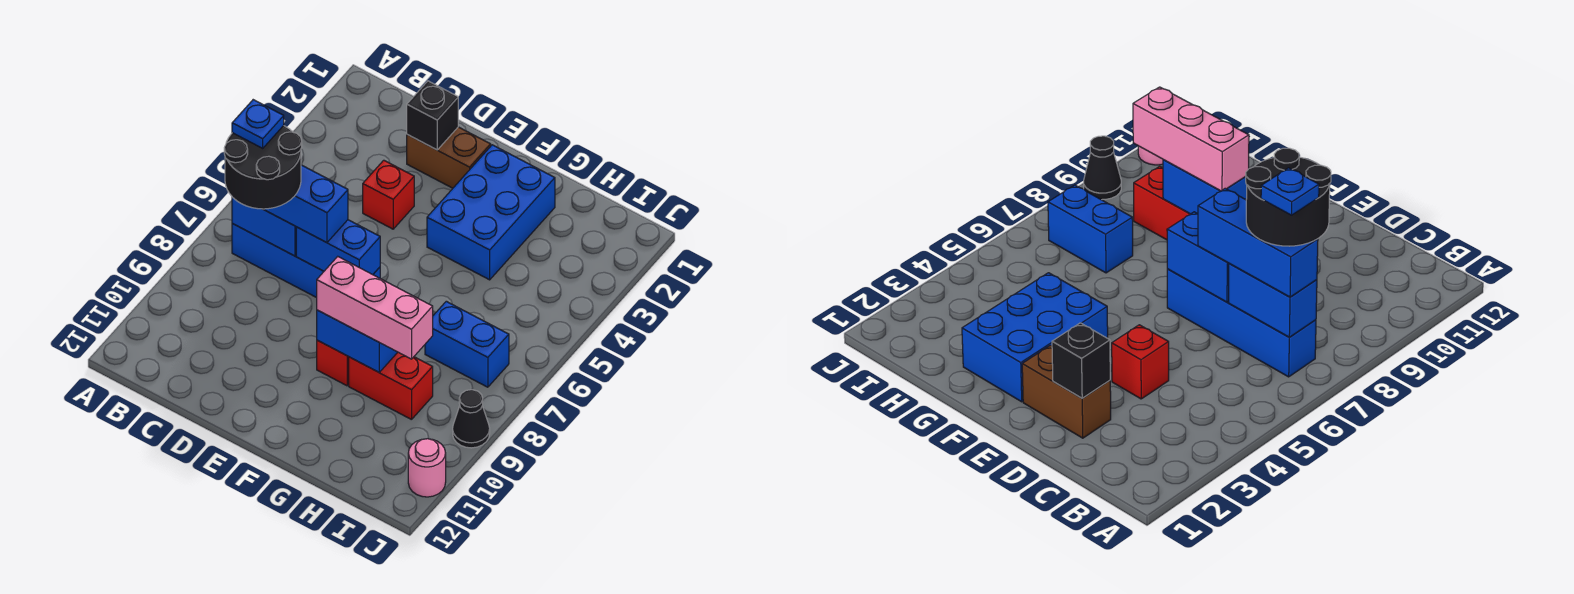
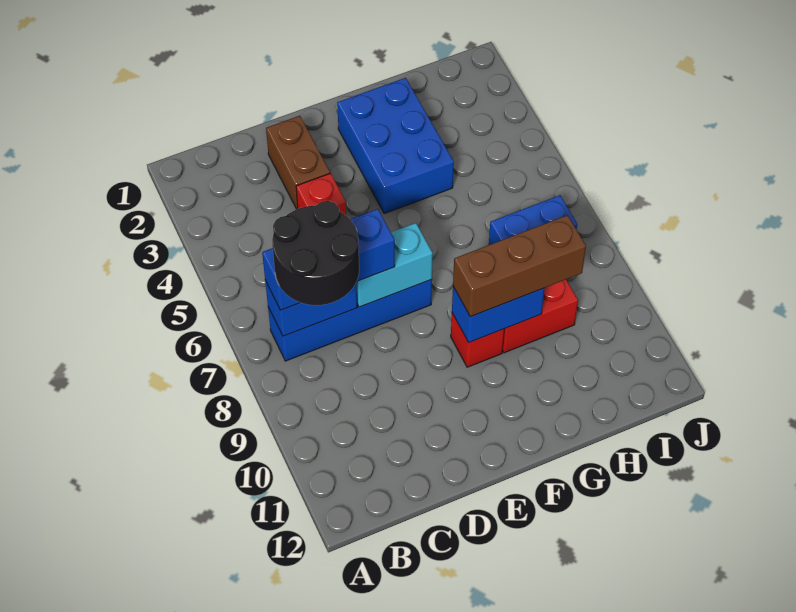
blue 1x1 plate [232,100,284,148] -> none
brown 1x2 brick [407,127,491,188] -> brown 1x2 brick turned to [266,116,330,209]
black 1x1 brick [407,81,458,150] -> none
blue 1x2 brick [296,220,380,275] -> cyan 1x2 brick [356,223,433,307]
pink 1x3 brick [317,257,433,359] -> brown 1x3 brick [453,215,586,317]
black 1x1 cone [453,390,490,448] -> none
pink 1x1 round brick [408,439,446,497] -> none

